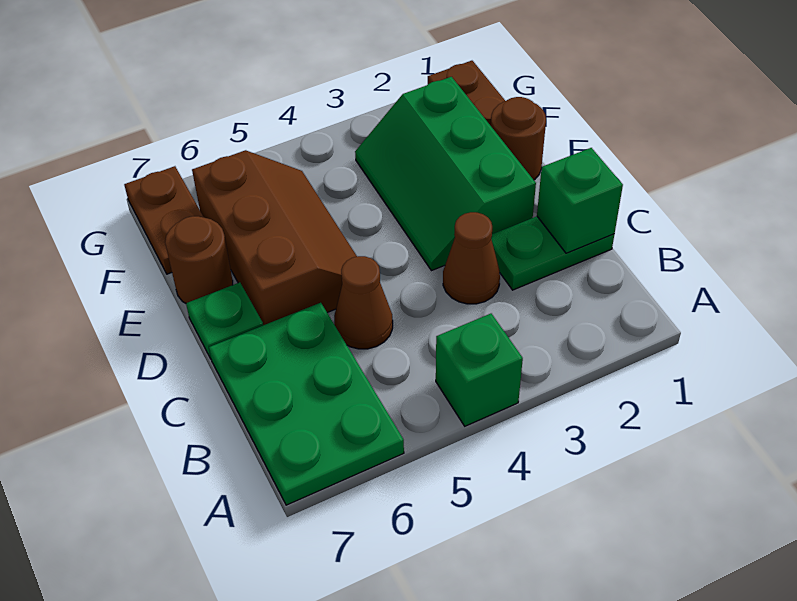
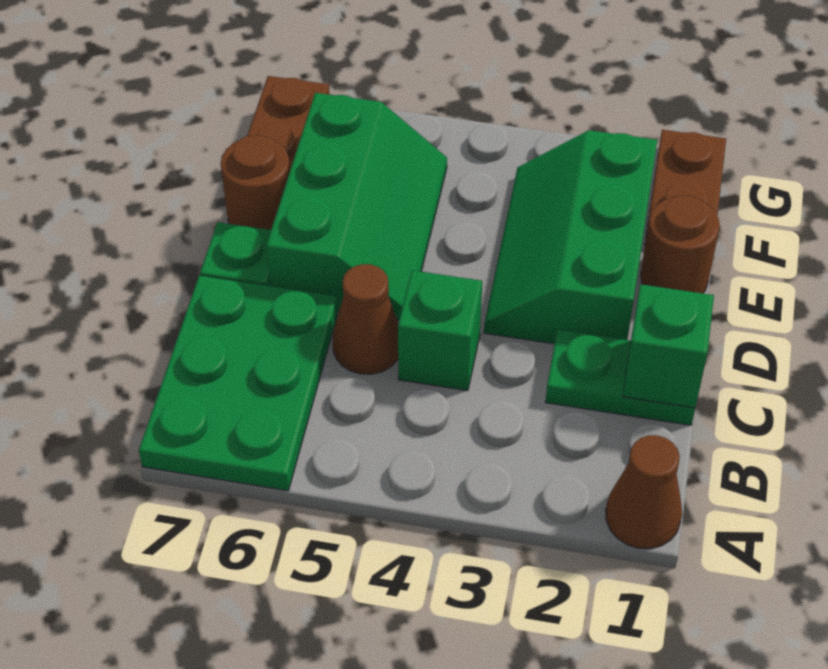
green 1x1 brick [436,314,523,426] -> green 1x1 brick moved to [398,270,482,391]
brown 1x1 cone [443,212,500,304] -> brown 1x1 cone moved to [606,435,682,549]
brown 2x3 slope [192,150,357,325] -> green 2x3 slope [266,93,447,320]

